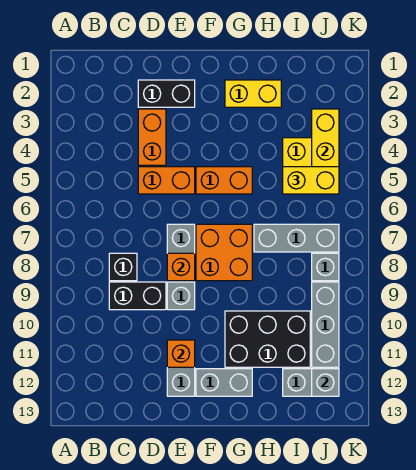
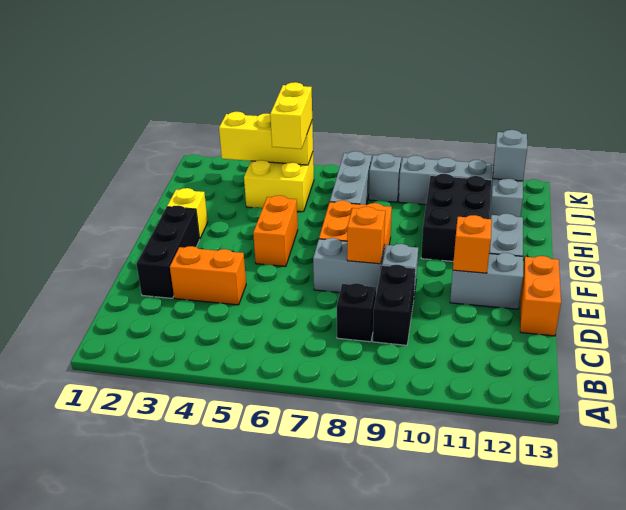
black 1x2 brick [138,80,195,107] -> black 1x3 brick [136,206,200,298]
orange 1x2 brick [138,167,195,194] -> orange 1x2 brick moved to [520,256,561,336]
yellow 1x2 brick [225,80,281,107] -> yellow 1x1 brick [167,188,208,239]

